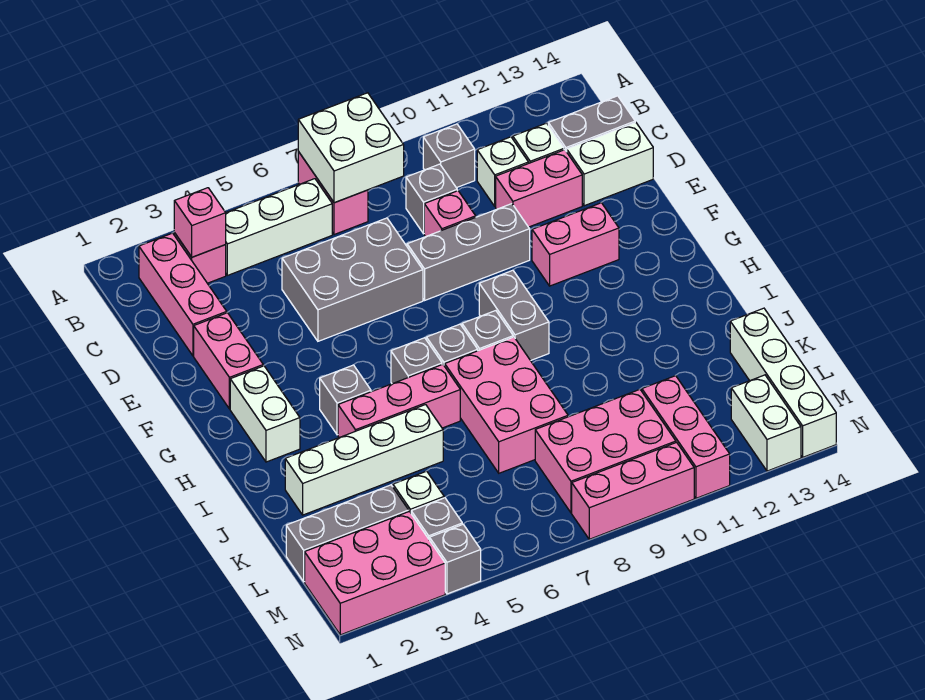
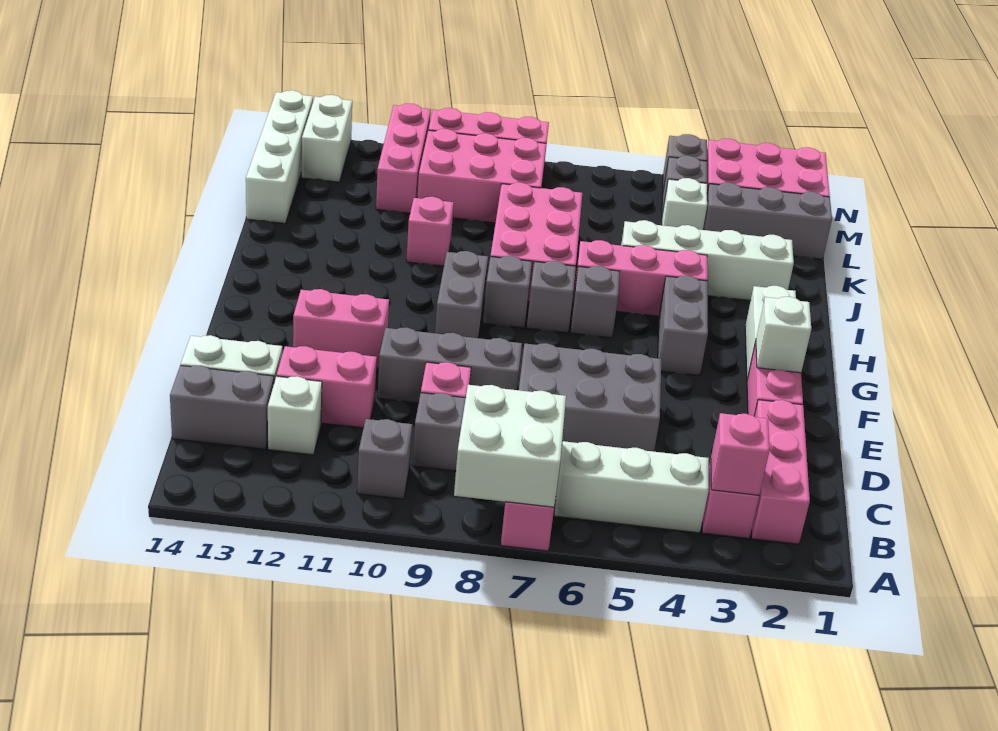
white 1x1 brick [477,137,529,206] -> white 1x1 brick moved to [756,297,811,373]
grey 1x1 brick [320,365,371,435] -> grey 1x2 brick [658,276,708,376]
none -> pink 1x1 brick [406,197,454,266]

